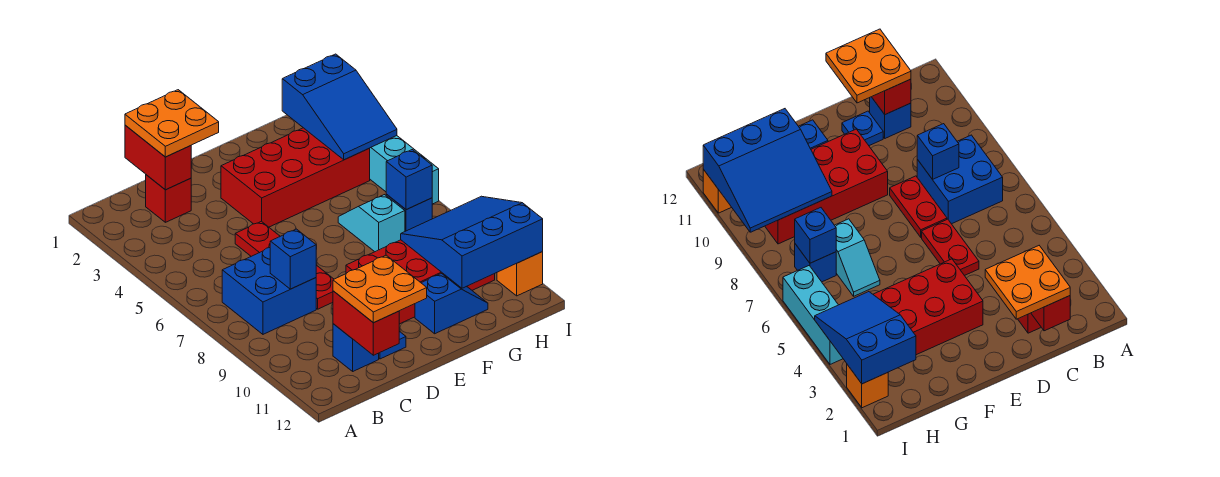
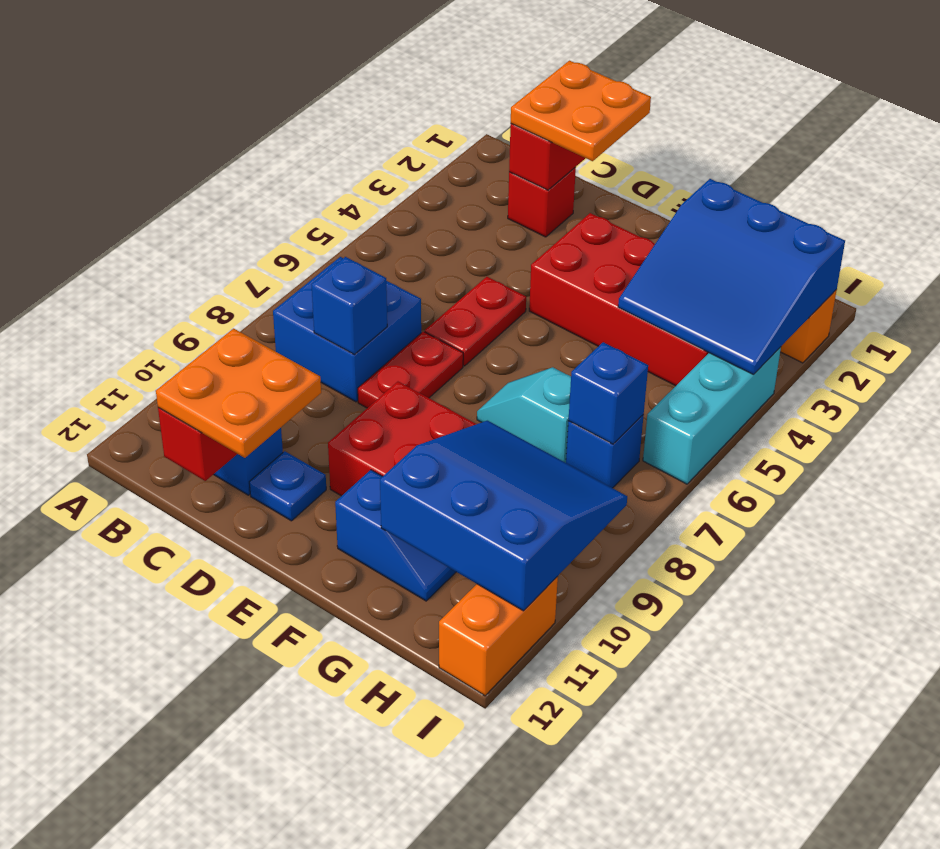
cyan 1x2 slope [338,195,405,252] -> cyan 1x2 slope turned to [477,367,571,463]
blue 2x3 slope [282,54,397,160] -> blue 3x3 slope [618,179,845,374]
orange 1x1 brick [497,252,543,296] -> orange 1x2 brick [439,577,558,696]

